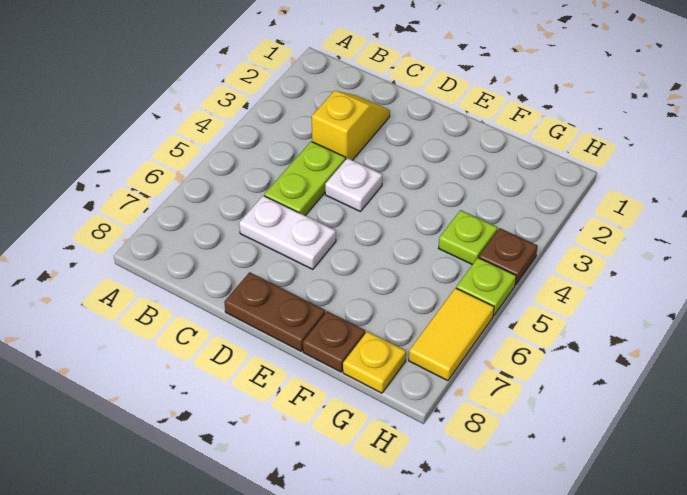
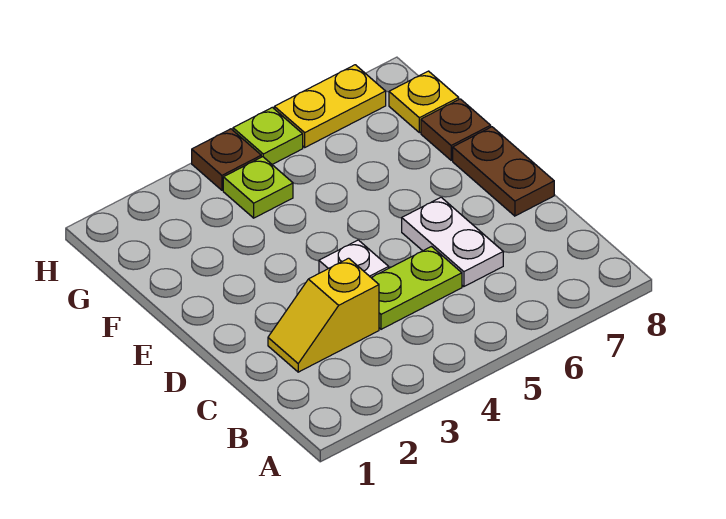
yellow 1x2 tile [409,288,494,381] -> yellow 1x2 plate [274,65,386,147]

